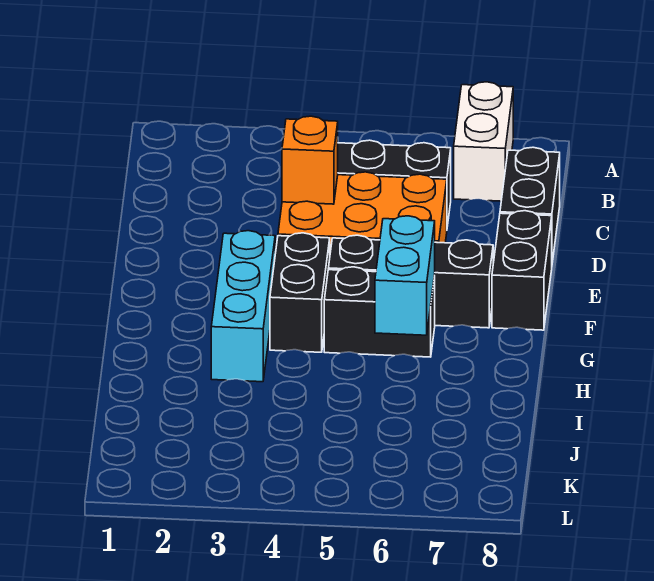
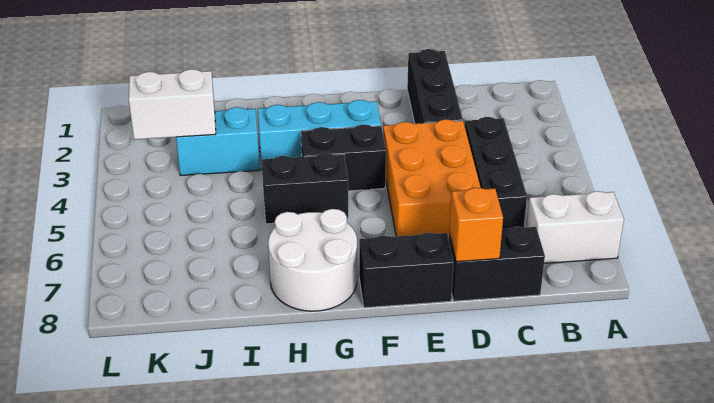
orange 1x1 brick [282,116,338,204] -> orange 1x1 brick moved to [449,188,503,262]
black 1x3 brick [328,235,493,328] -> black 1x3 brick moved to [407,49,463,124]
black 1x2 brick [324,267,435,357] -> black 1x2 brick turned to [262,153,348,224]
cyan 1x2 brick [375,216,435,335] -> cyan 1x2 brick moved to [176,107,260,176]
none -> white 2x2 round brick [268,209,357,311]
none -> white 1x2 brick [129,69,216,140]

